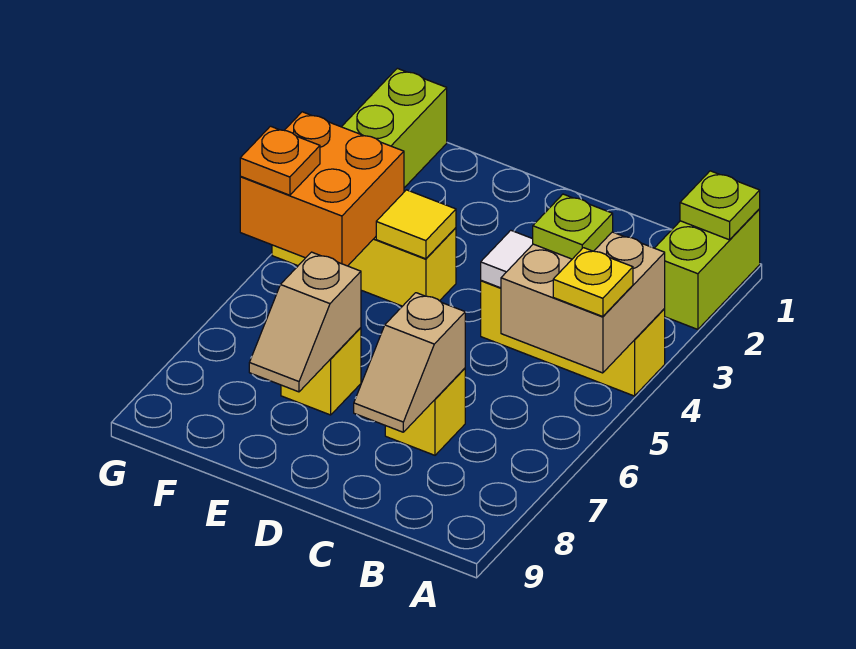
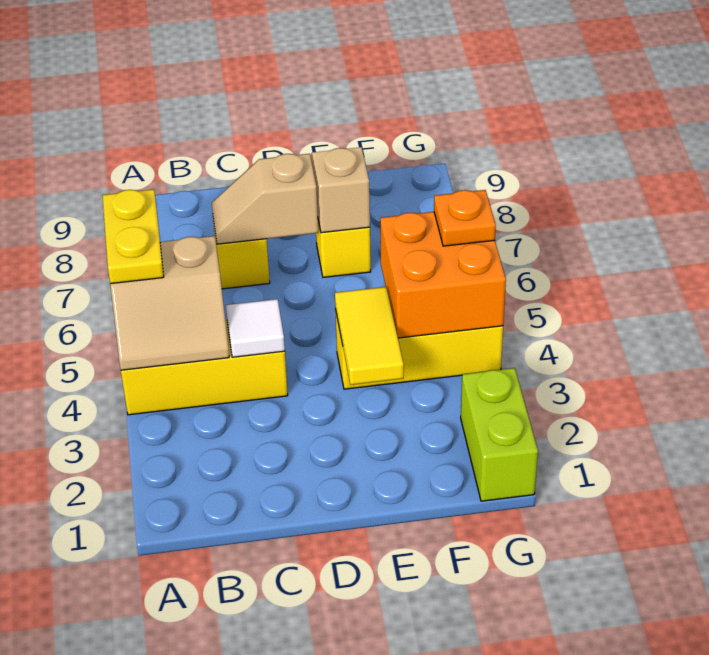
lime 1x2 brick [655,209,760,329] -> none
lime 1x1 plate [680,171,760,240] -> none
tan 2x2 brick [501,232,665,373] -> tan 2x2 slope [110,236,229,370]
yellow 1x1 plate [553,248,633,317] -> yellow 1x2 plate [102,189,164,284]
lime 1x1 plate [533,194,613,259] -> none
tan 1x2 slope [354,293,465,432] -> tan 1x2 slope turned to [212,154,318,244]
yellow 1x1 tile [376,190,456,259] -> yellow 1x2 tile [335,287,404,385]

